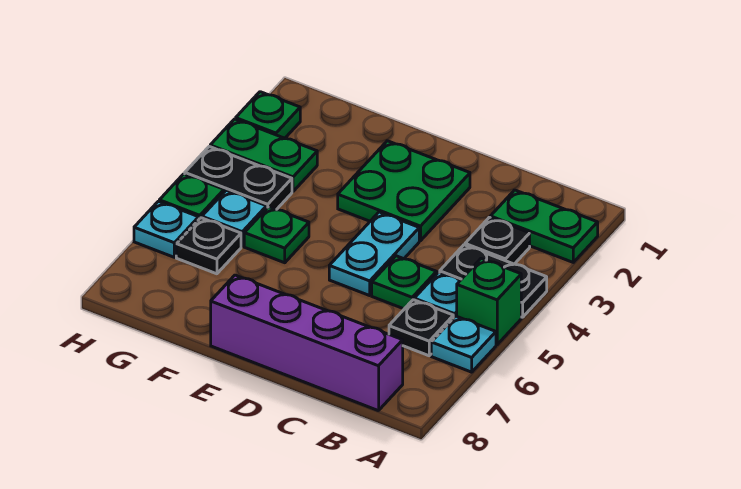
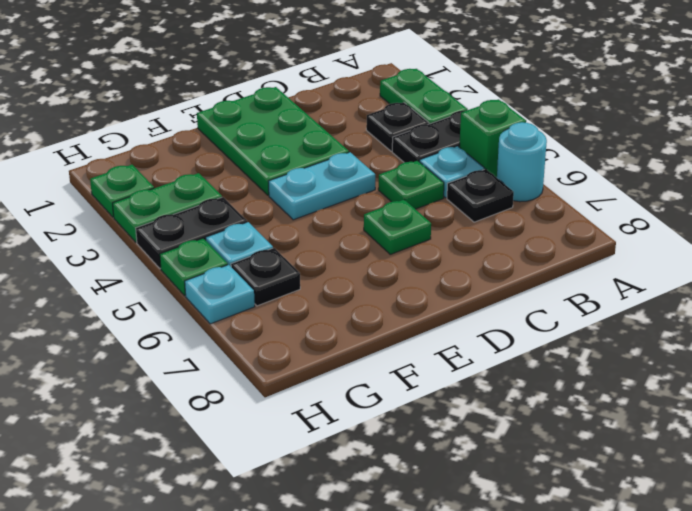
green 1x2 plate [490,190,598,262] -> green 1x2 plate turned to [380,69,468,124]
cyan 1x1 plate [431,316,496,372] -> cyan 1x1 round brick [497,122,547,202]
purple 1x4 brick [211,275,403,411] -> none
green 2x2 plate [338,141,470,241] -> green 2x3 plate [197,87,349,195]
cyan 1x2 plate [329,212,419,296] -> cyan 1x2 plate turned to [268,152,375,220]
green 1x1 plate [244,207,309,263] -> green 1x1 plate moved to [364,200,431,254]

